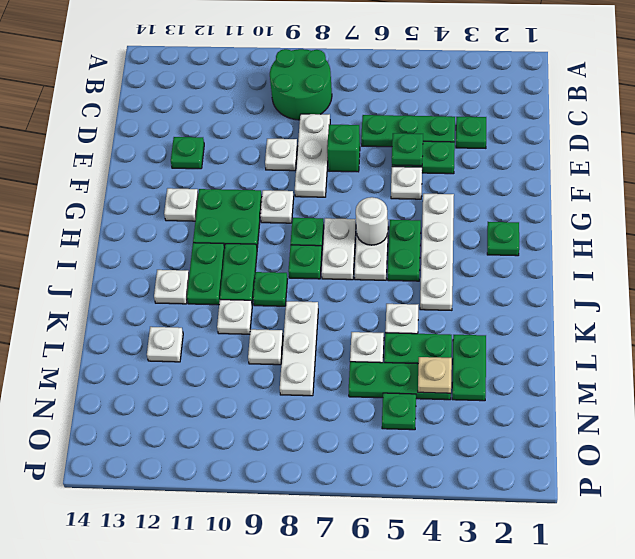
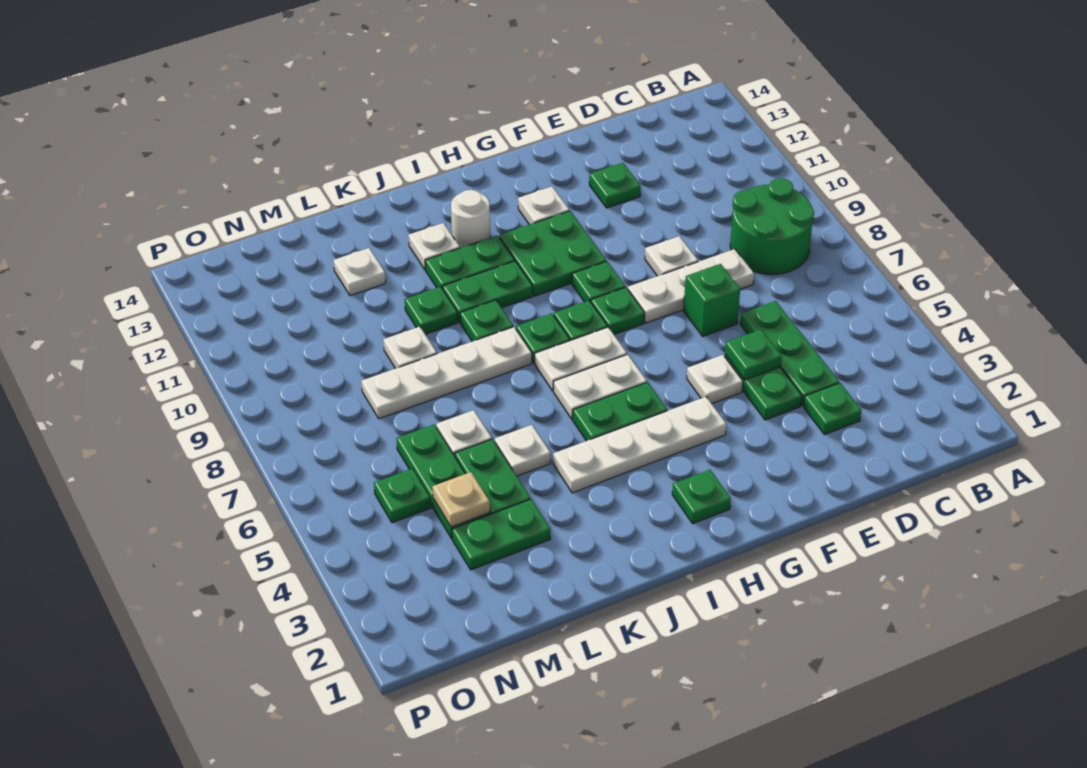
none -> green 1x1 plate [591,287,645,334]
white 1x1 plate [260,190,294,223] -> green 1x1 plate [572,261,625,302]
white 1x1 round brick [356,197,388,245] -> white 1x1 round brick moved to [451,190,490,248]
white 1x3 plate [280,301,318,396] -> white 1x4 plate [361,327,532,419]
white 1x1 plate [217,300,252,334] -> green 1x1 plate [405,287,458,334]

